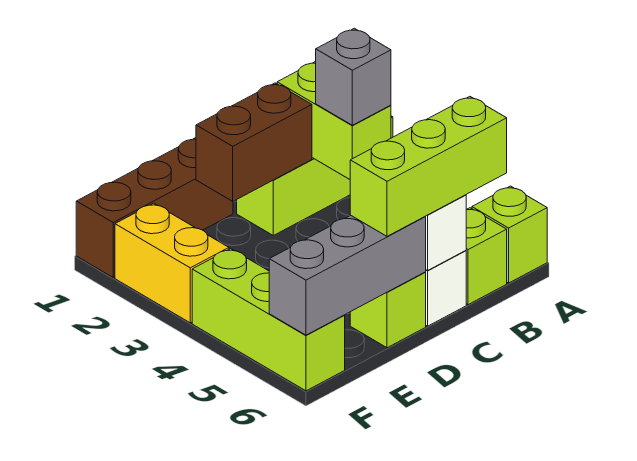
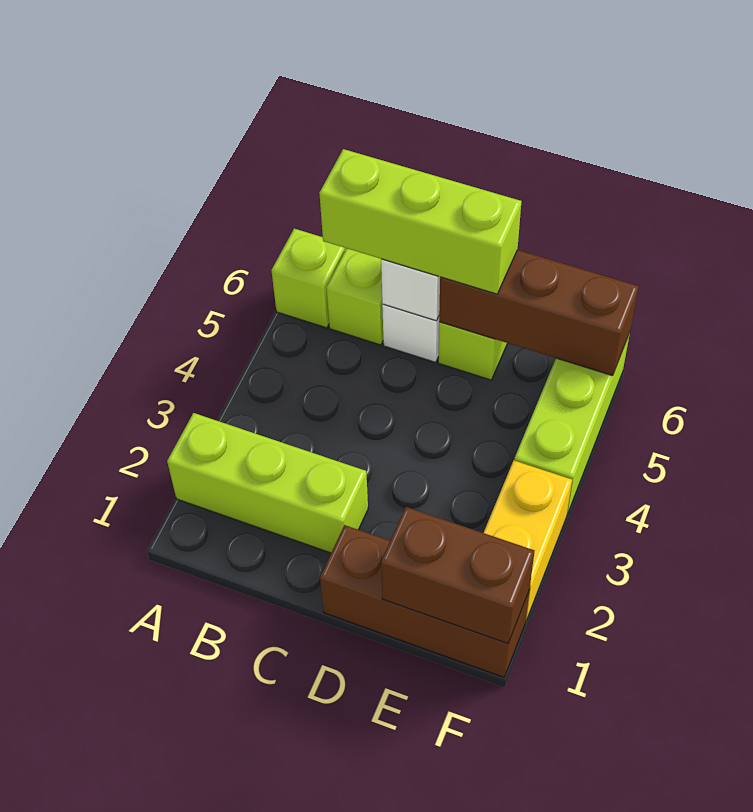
lime 1x2 brick [277,61,391,179] -> none
grey 1x1 brick [316,28,391,125] -> none
brown 1x2 brick [196,83,312,201] -> brown 1x2 brick moved to [381,507,534,644]
grey 1x3 brick [269,216,426,335] -> brown 1x3 brick [439,250,639,376]

